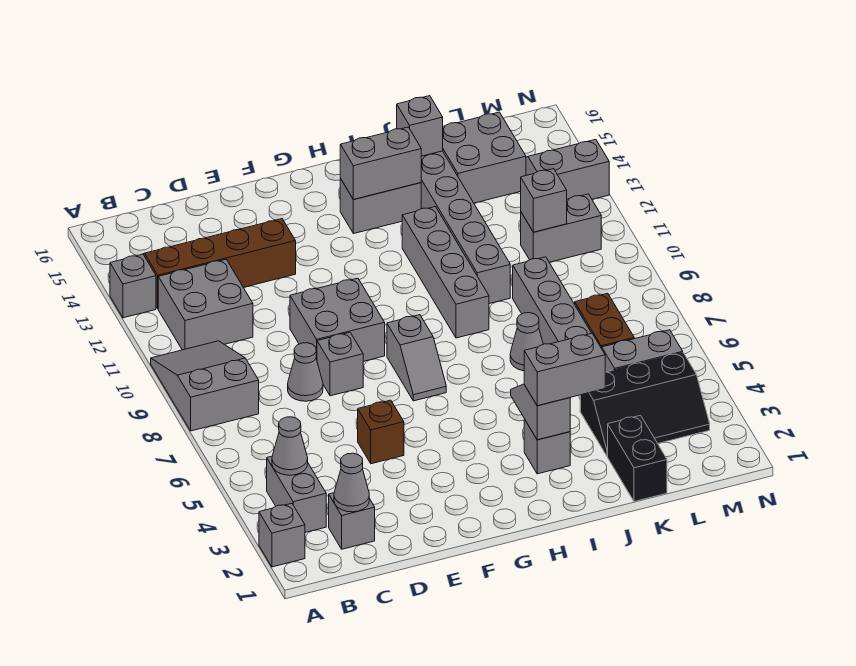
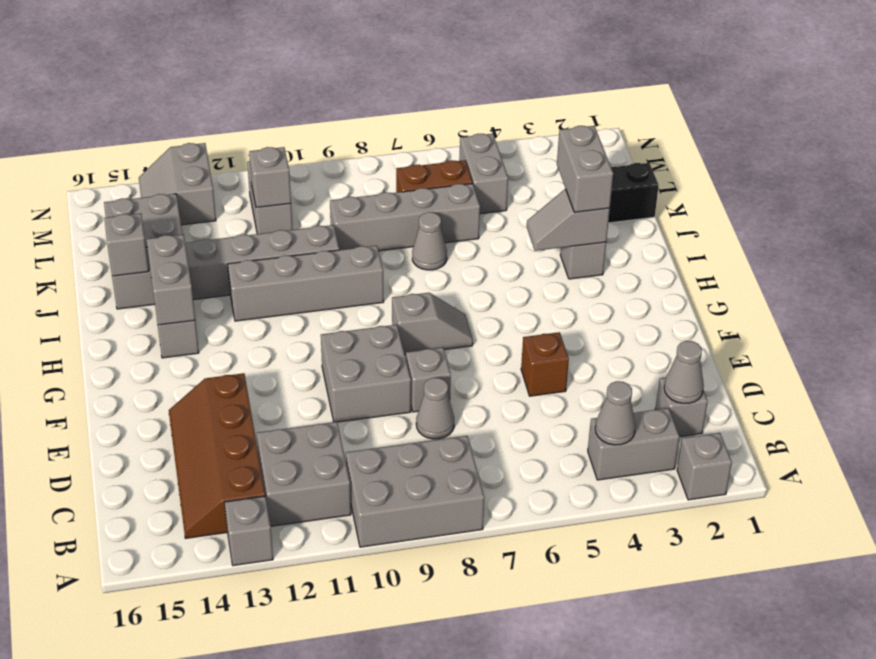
grey 2x3 slope [151,341,259,431] -> grey 2x3 brick [346,436,484,547]
black 2x3 slope [580,353,710,456] -> none

